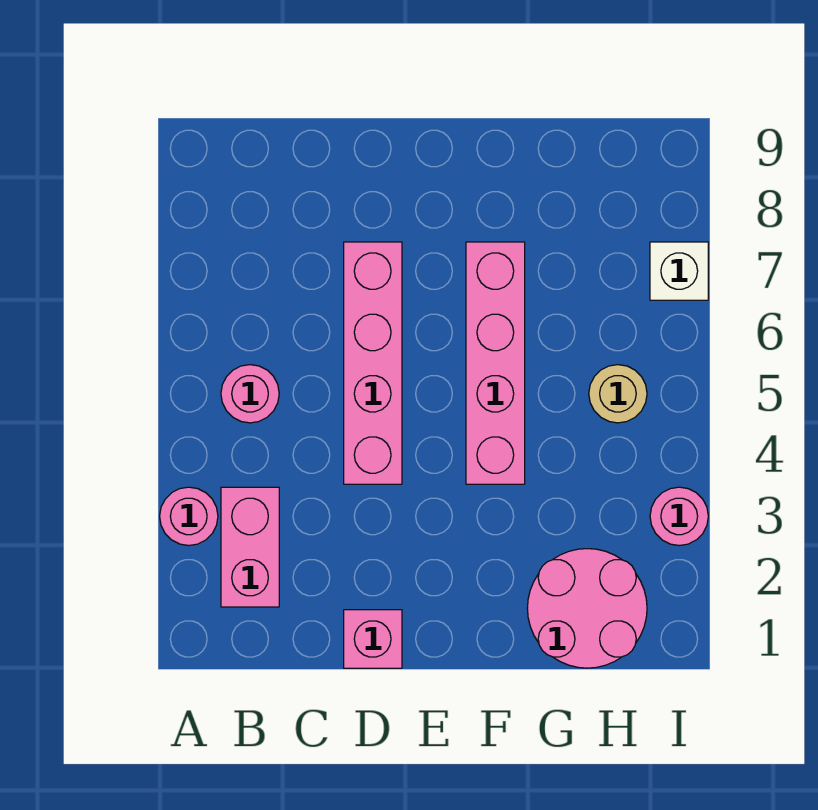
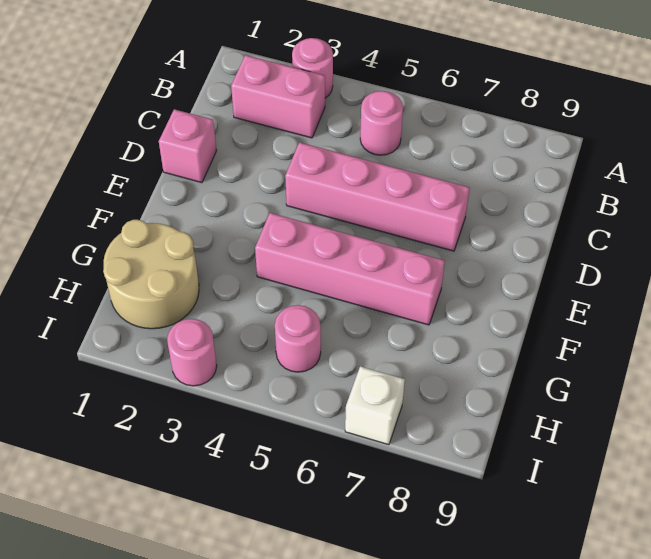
pink 2x2 round brick [527,549,647,668] -> tan 2x2 round brick [103,220,199,329]
tan 1x1 round brick [589,365,647,423] -> pink 1x1 round brick [275,305,321,372]

